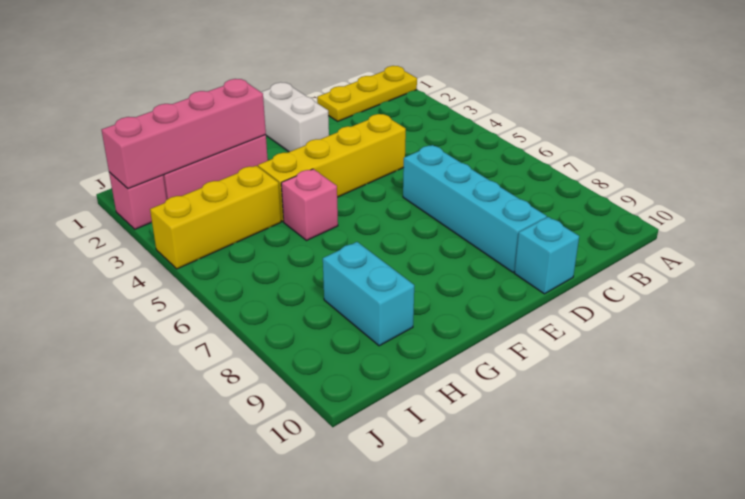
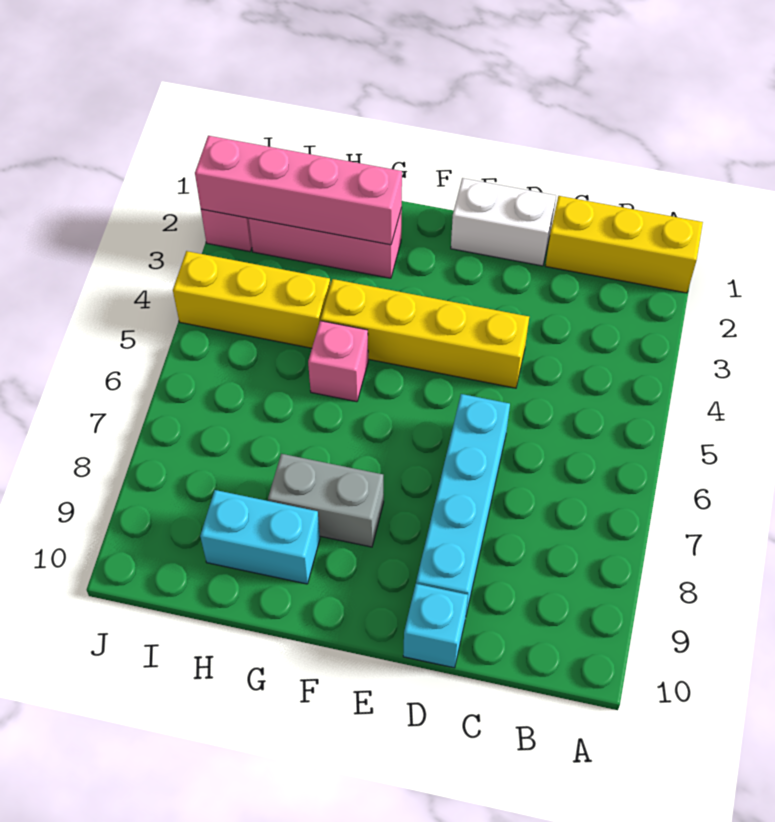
yellow 1x3 plate [317,66,417,121] -> yellow 1x3 brick [545,196,703,293]
white 1x2 brick [262,82,329,152] -> white 1x2 brick turned to [451,178,556,266]
none -> grey 1x2 brick [268,454,384,547]
cyan 1x2 brick [323,242,414,346] -> cyan 1x2 brick turned to [200,490,320,584]

